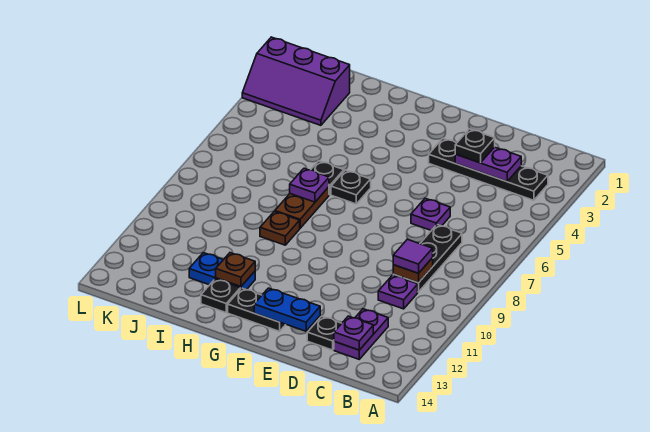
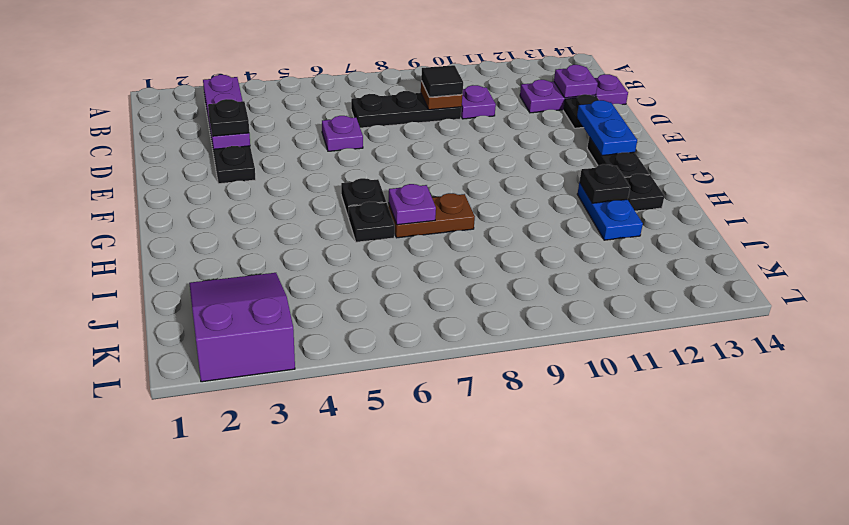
purple 1x2 plate [455,147,521,182] -> purple 1x3 plate [203,75,250,149]
purple 1x1 tile [393,239,433,273] -> black 1x1 tile [421,65,463,97]
purple 1x2 plate [334,309,388,359] -> purple 1x3 plate [520,74,628,113]
brown 1x1 plate [260,211,300,245] -> none
brown 1x1 plate [216,253,255,286] -> black 1x1 plate [579,164,630,203]
purple 2x3 slope [242,37,350,125] -> purple 2x3 slope turned to [189,273,295,382]

